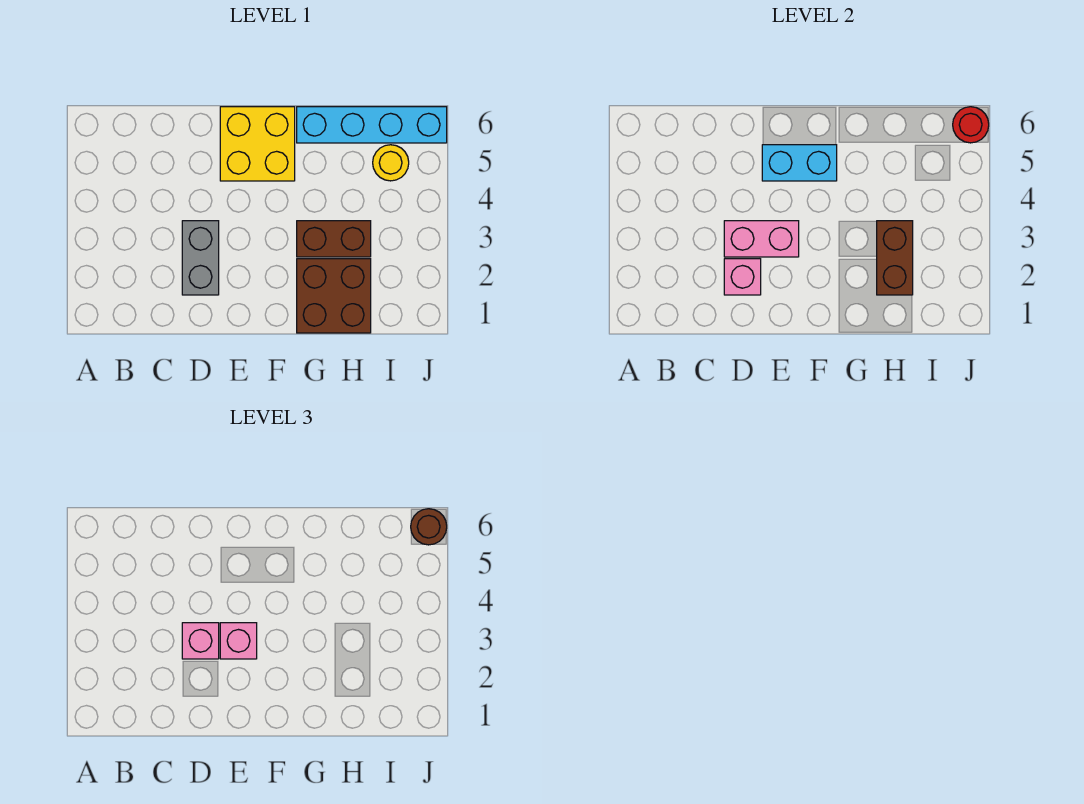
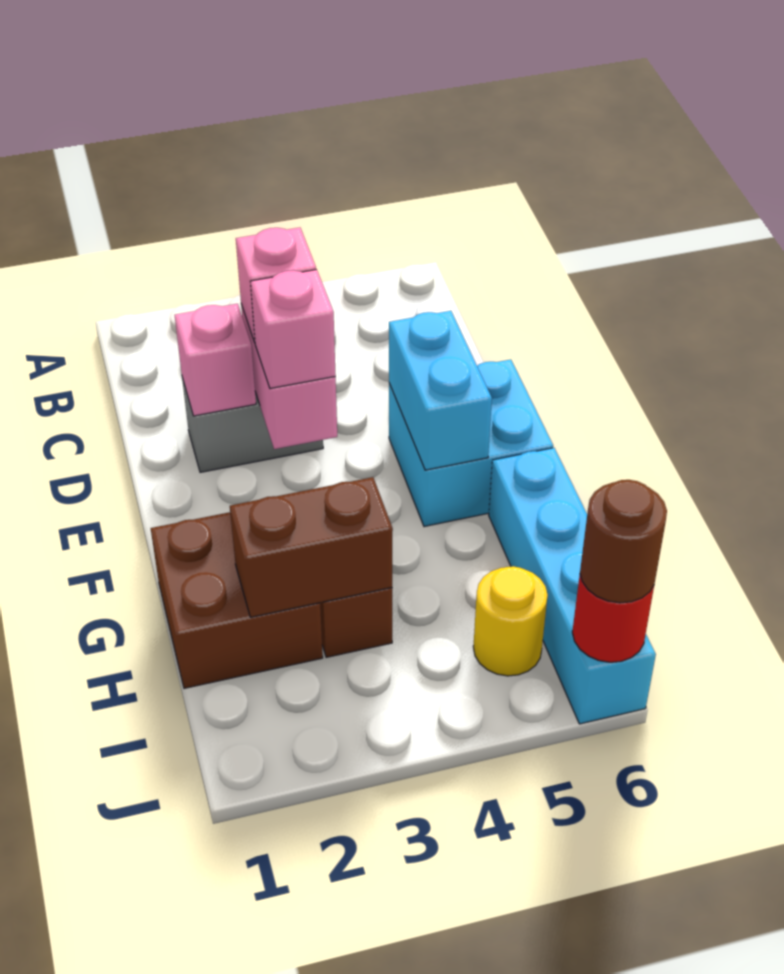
yellow 2x2 brick [220,107,295,181] -> cyan 2x2 brick [389,360,553,527]

